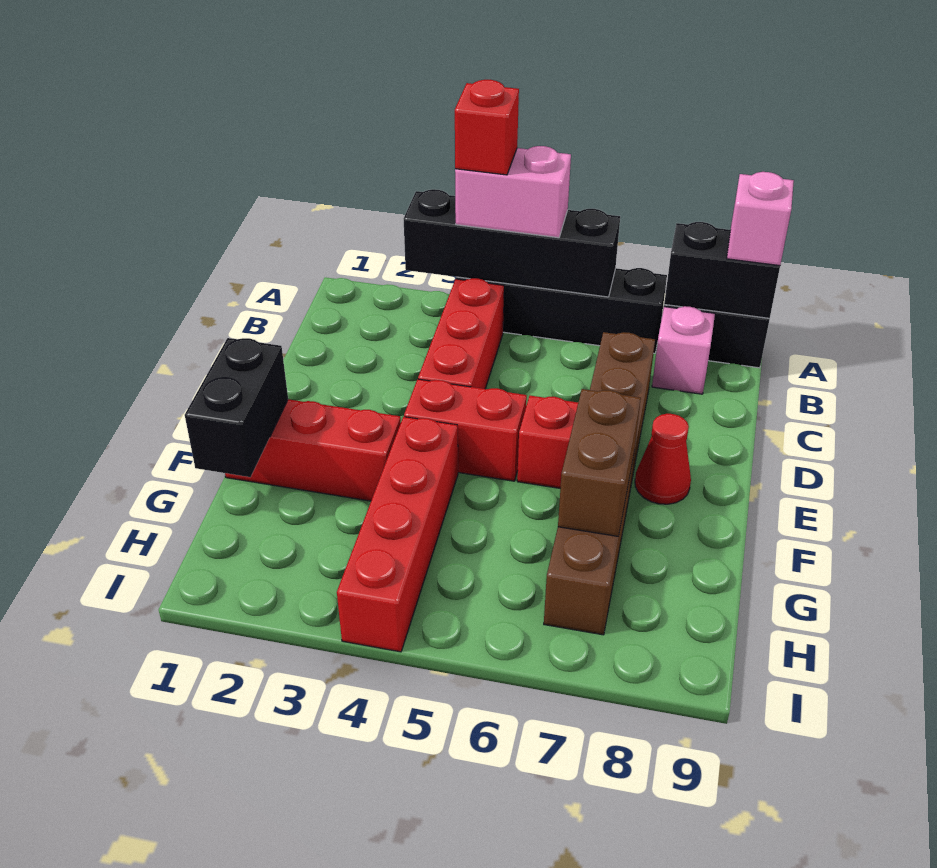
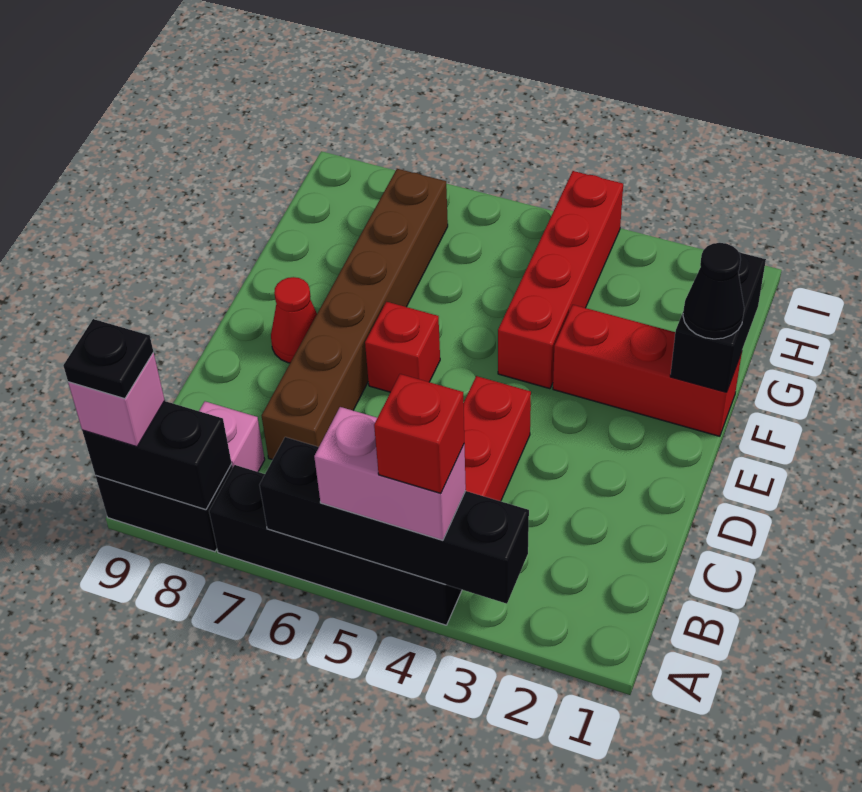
none -> black 1x1 plate [63,319,153,399]
red 1x2 brick [404,379,527,481] -> none
none -> black 1x1 cone [683,243,744,339]
brown 1x2 brick [558,389,641,536] -> none

